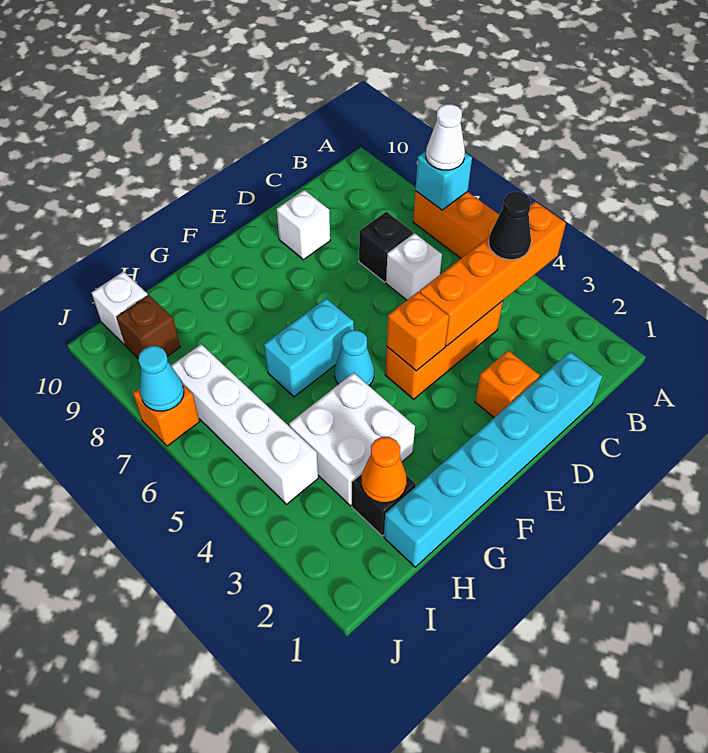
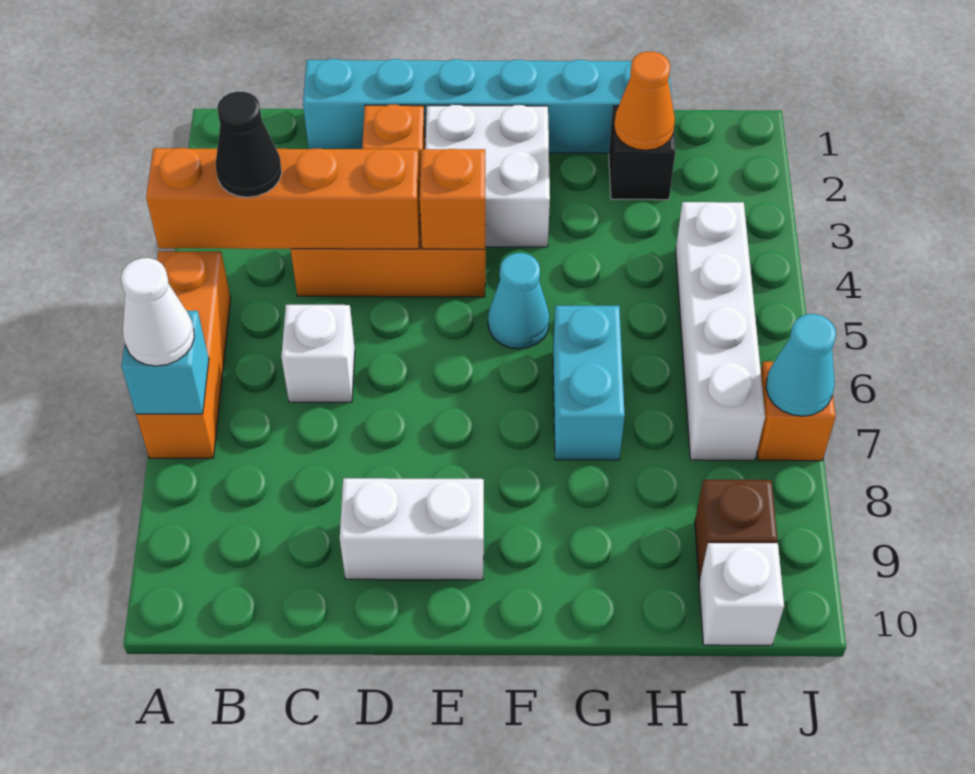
black 1x1 brick [359,212,413,282] -> none
white 1x1 brick [277,190,330,260] -> white 1x2 brick [340,478,484,580]
cyan 1x2 brick [264,298,354,397] -> cyan 1x2 brick turned to [553,306,625,460]
white 2x2 brick [289,373,415,506] -> white 2x2 brick moved to [425,105,550,247]

